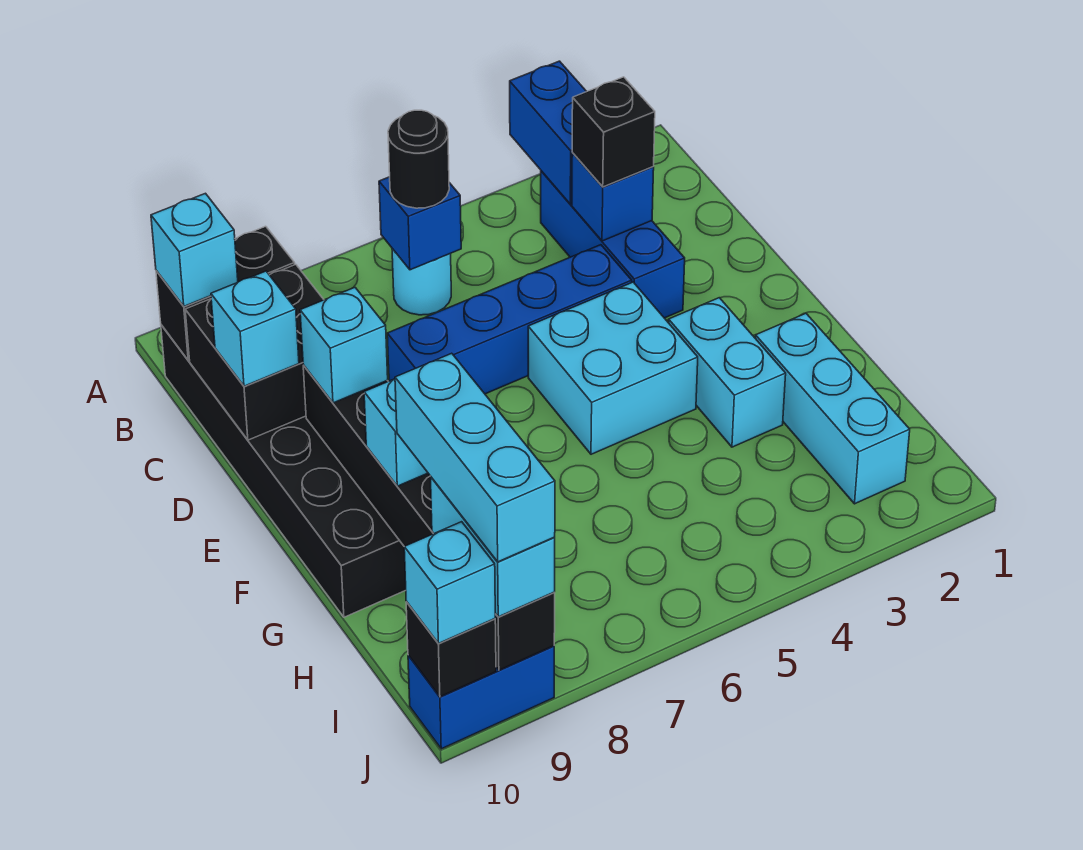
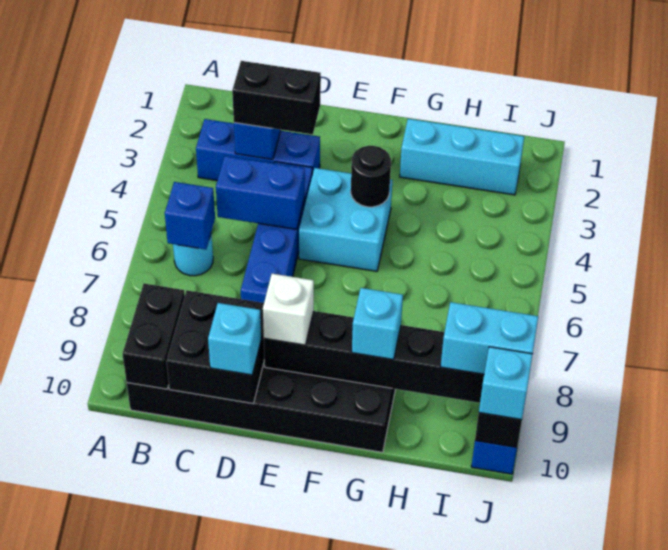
blue 1x2 brick [510,61,587,204] -> blue 1x2 brick moved to [216,156,305,229]
black 1x1 round brick [388,110,449,208] -> black 1x1 round brick moved to [351,146,391,207]
cyan 1x1 brick [151,193,238,306] -> none
black 1x1 brick [572,77,655,187] -> black 1x2 brick [232,61,321,134]
cyan 1x1 brick [300,288,388,403] -> white 1x1 brick [263,274,314,345]
cyan 1x2 brick [669,298,786,447] -> none
cyan 1x3 brick [395,353,555,562] -> none

